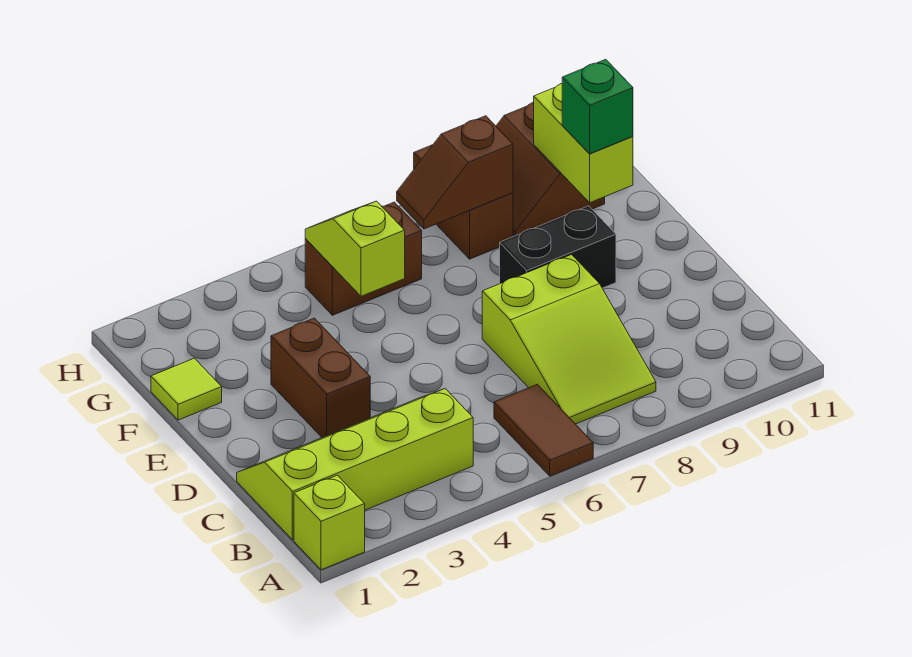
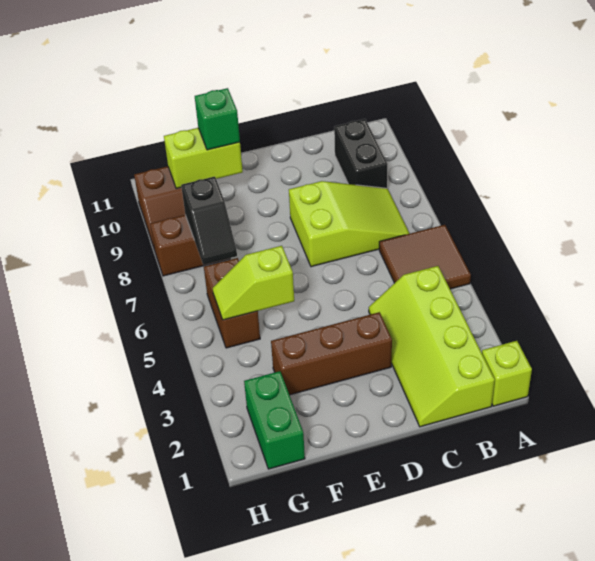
brown 1x2 tile [494,384,593,476] -> brown 2x2 tile [379,225,471,289]
brown 1x2 brick [271,318,370,437] -> brown 1x3 brick [271,312,392,395]
black 1x2 brick [500,206,616,288] -> black 1x2 brick moved to [334,119,388,188]
lime 1x1 tile [151,358,222,420] -> none
none -> green 1x2 brick [244,371,305,469]
brown 1x2 slope [397,116,513,229] -> black 1x2 slope [181,177,237,265]

